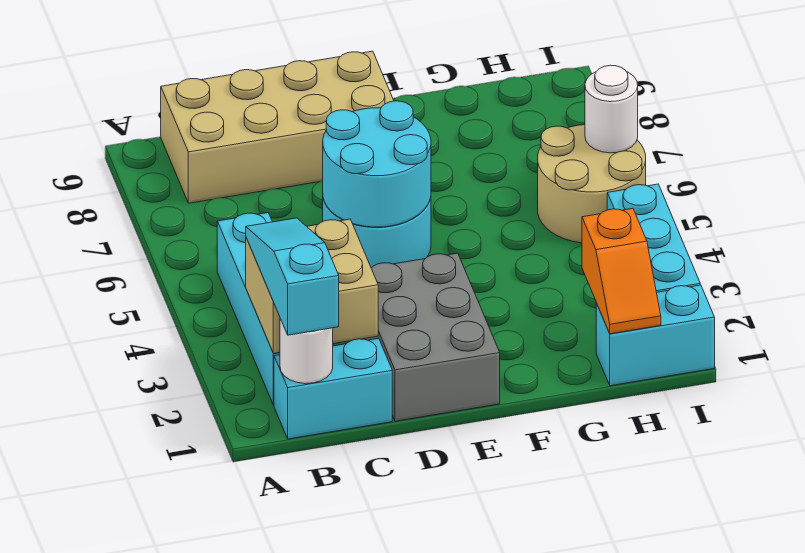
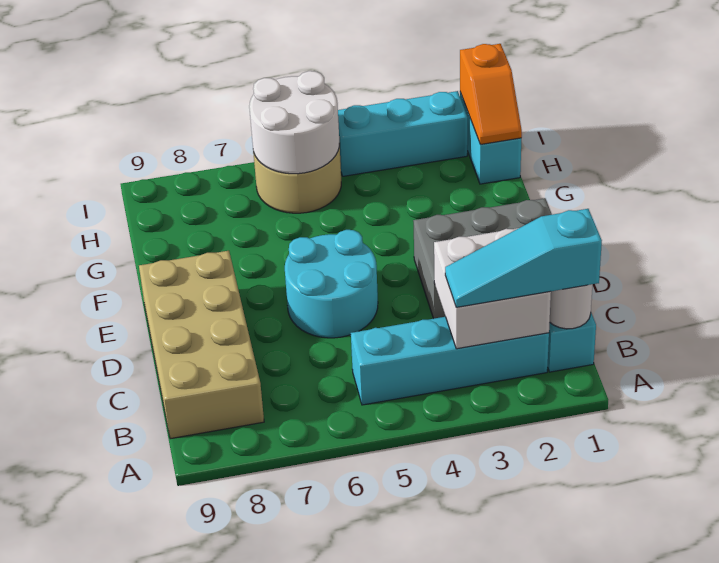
tan 2x2 brick [246,219,378,354] -> white 2x2 brick [434,228,551,349]
cyan 2x2 round brick [323,101,431,227] -> none
orange 1x2 slope [582,208,661,334] -> orange 1x2 slope turned to [460,44,522,144]
white 1x1 round brick [585,65,638,153] -> white 2x2 round brick [249,71,339,174]

